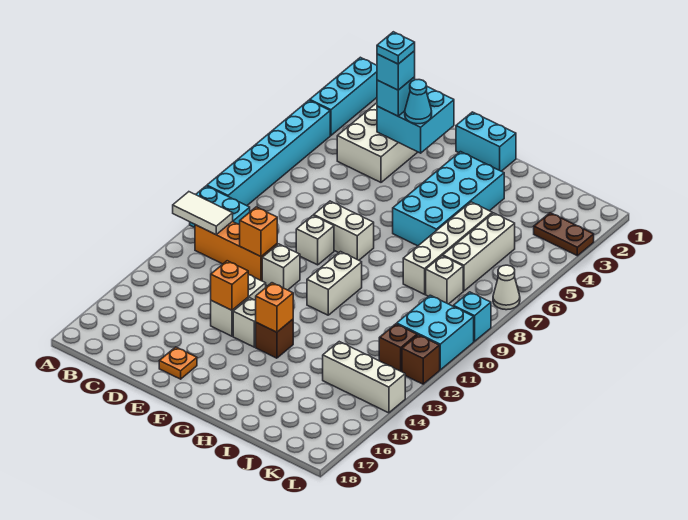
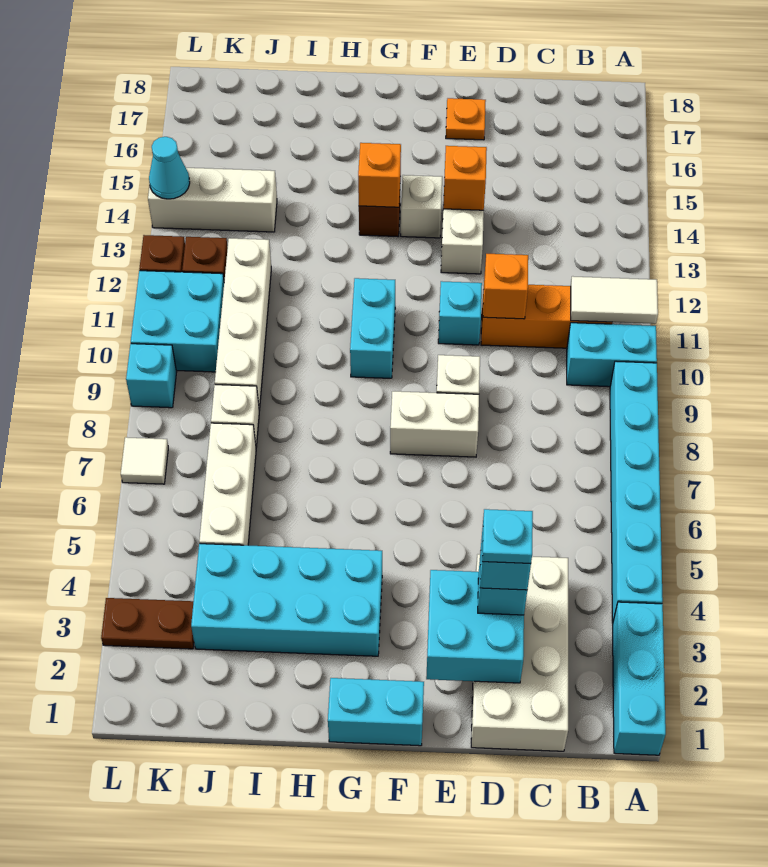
cyan 1x1 cone [405,80,432,124] -> cyan 1x1 cone moved to [149,137,190,199]
white 1x1 brick [262,244,300,290] -> cyan 1x1 brick [438,281,482,345]
cyan 2x4 brick [393,152,504,246] -> cyan 2x4 brick turned to [191,544,382,656]
white 1x2 brick [307,252,362,315] -> cyan 1x2 brick [350,278,395,378]
white 1x4 brick [403,202,492,294] -> white 1x4 brick moved to [215,238,271,411]
white 1x1 cone [493,265,520,310] -> white 1x1 tile [121,437,168,484]

